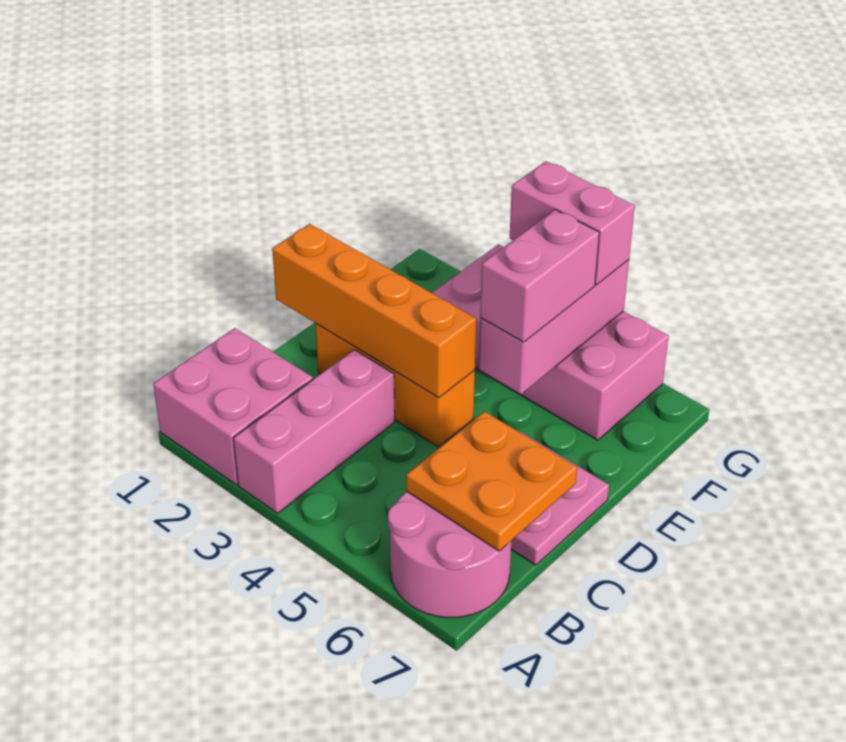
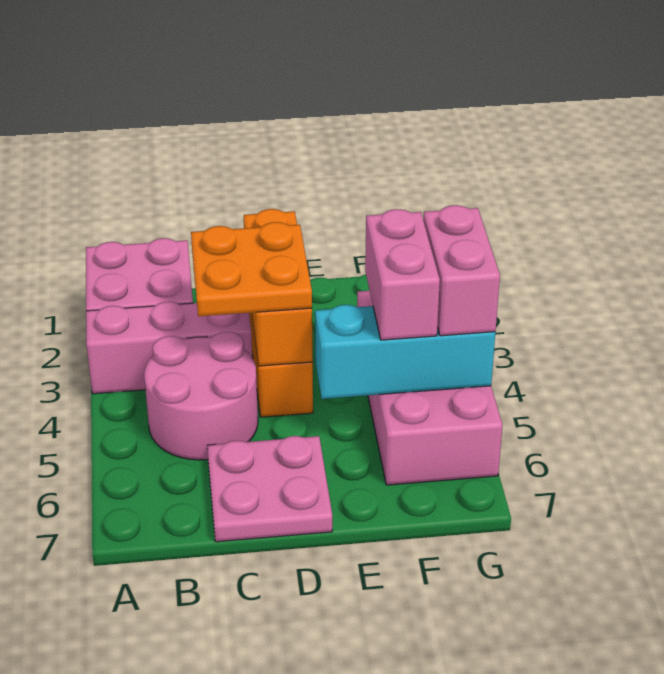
pink 2x2 round brick [388,492,511,617] -> pink 2x2 round brick moved to [144,332,258,460]
orange 2x2 plate [406,411,577,551] -> orange 2x2 plate moved to [191,222,312,316]
orange 1x4 brick [272,224,476,398] -> orange 1x3 brick [244,209,313,366]
pink 1x3 brick [479,260,629,394] -> cyan 1x3 brick [315,305,495,399]
pink 1x2 brick [480,210,600,342] -> pink 1x2 brick turned to [365,209,440,340]

